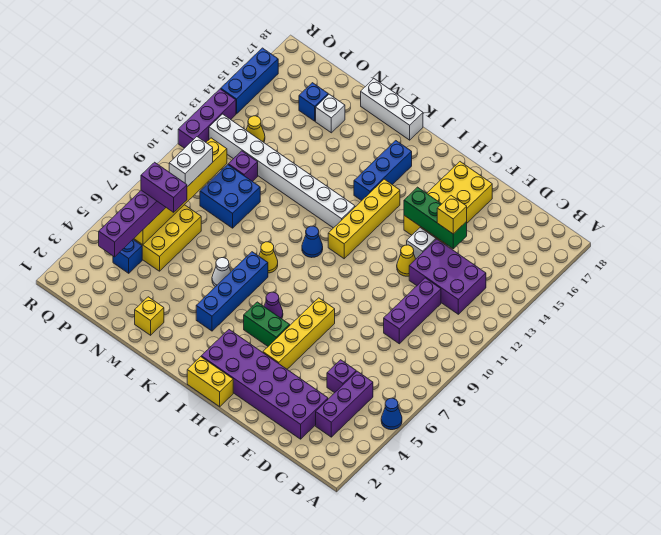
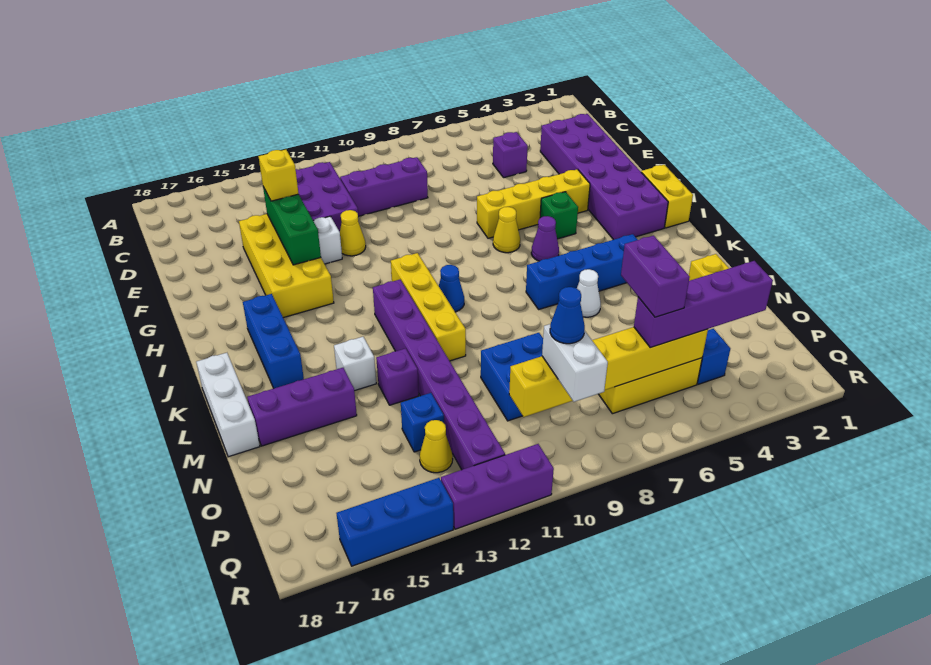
blue 1x1 cone [381,398,402,430] -> blue 1x1 cone moved to [550,287,585,344]
purple 1x3 brick [316,371,373,437] -> purple 1x3 brick moved to [247,368,357,446]
yellow 2x4 brick [404,162,492,244] -> yellow 2x4 brick turned to [239,214,334,318]
green 1x2 brick [244,302,290,346] -> green 1x1 brick [540,192,578,239]
yellow 1x4 brick [328,179,400,259] -> yellow 1x4 brick turned to [391,253,466,361]
white 1x8 brick [209,114,355,228] -> purple 1x8 brick [373,280,505,470]
blue 1x3 brick [354,141,412,201] -> blue 1x3 brick turned to [243,294,304,388]
yellow 1x1 cone [259,242,278,273] -> yellow 1x1 cone moved to [493,207,520,253]
white 1x1 brick [316,94,345,133] -> white 1x1 brick moved to [334,337,376,391]
purple 1x1 brick [228,151,258,182] -> purple 1x1 brick moved to [376,348,419,405]
blue 1x1 brick [299,83,328,121] -> blue 1x1 brick moved to [401,393,444,452]
white 1x2 brick [169,137,213,187] -> white 1x2 brick turned to [542,324,608,402]

